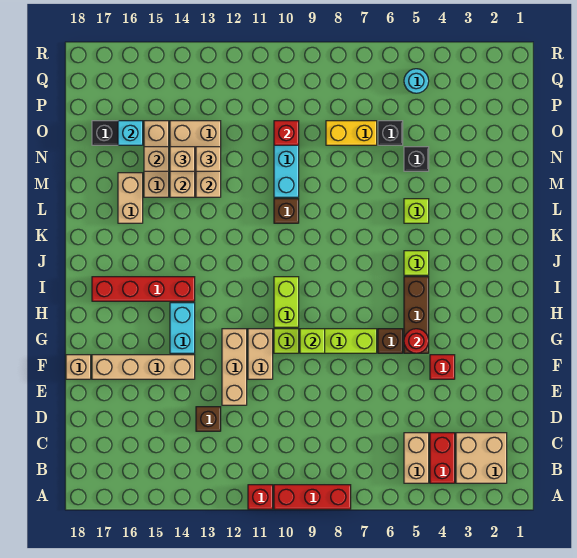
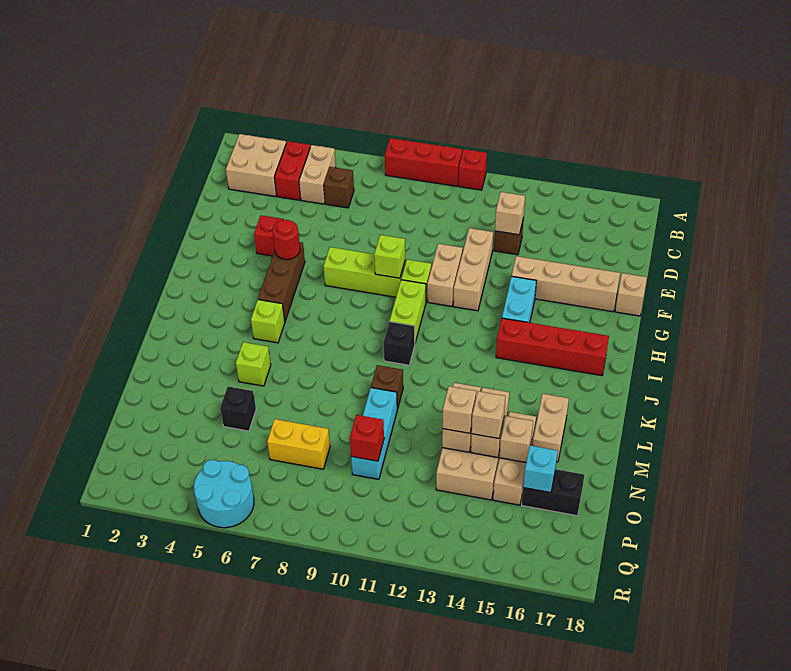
none -> tan 1x1 brick [495,192,525,235]
brown 1x1 brick [378,329,403,353] -> brown 1x1 brick moved to [324,167,354,208]
black 1x1 brick [378,121,403,145] -> black 1x1 brick moved to [383,322,415,365]
cyan 1x1 round brick [404,69,429,93] -> cyan 2x2 round brick [194,460,254,528]

